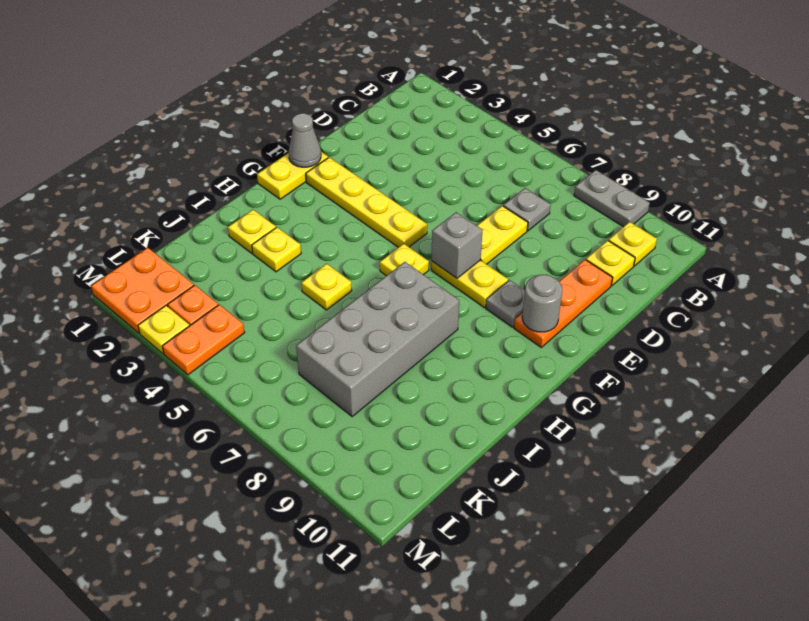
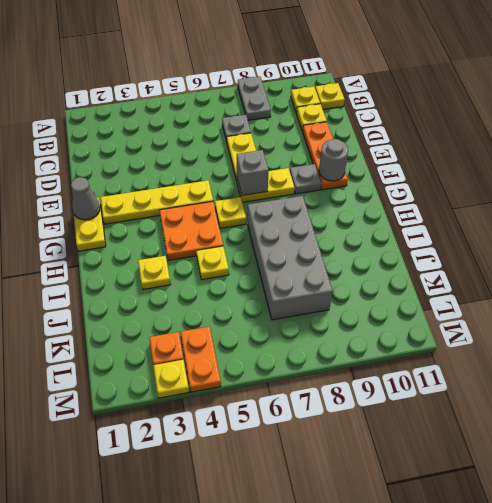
grey 1x2 plate [574,170,650,227] -> grey 1x2 plate turned to [238,76,271,120]
yellow 1x1 plate [228,210,276,253] -> yellow 1x1 plate moved to [315,83,345,109]
orange 2x2 plate [91,248,194,333] -> orange 2x2 plate moved to [159,201,223,261]

